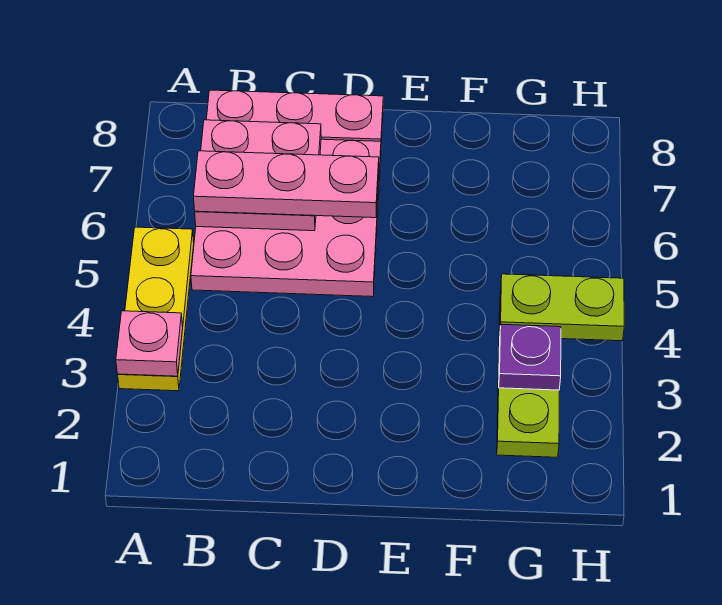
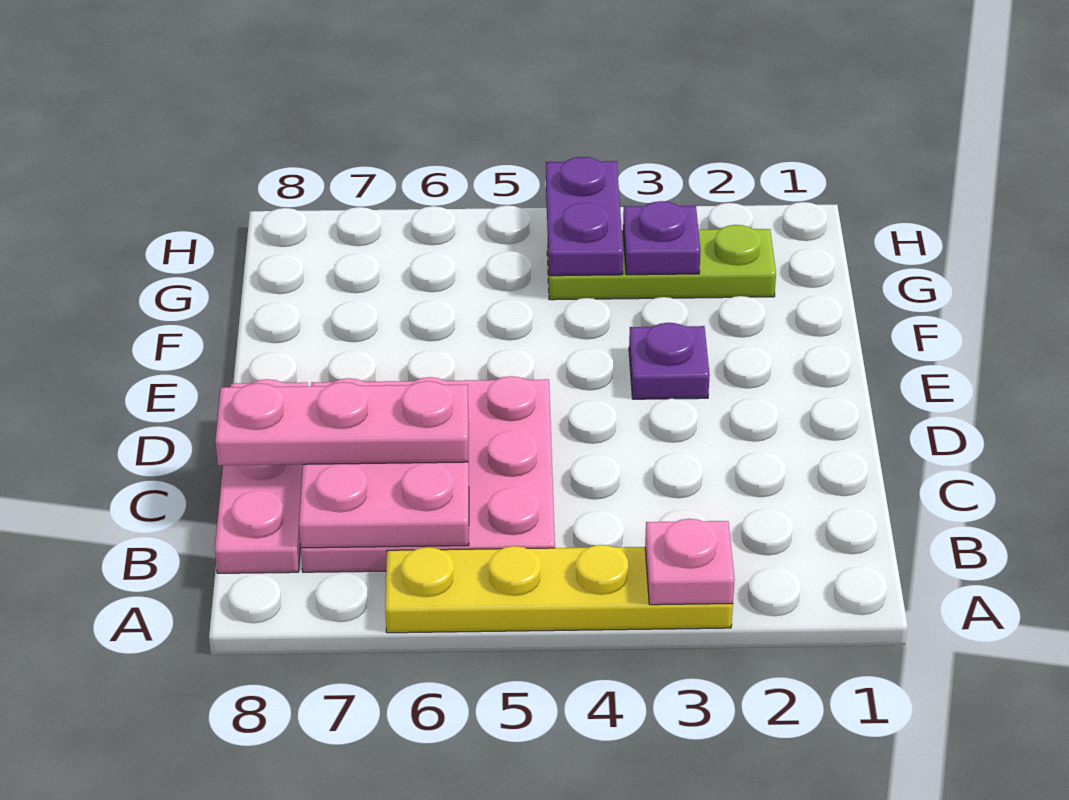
yellow 1x3 plate [118,227,194,391] -> yellow 1x4 plate [385,545,733,633]
pink 1x3 plate [194,151,379,218] -> pink 1x3 plate turned to [215,381,468,465]
none -> purple 1x1 plate [629,323,710,399]
lime 1x2 plate [500,274,624,341] -> purple 1x2 plate [546,157,623,276]

